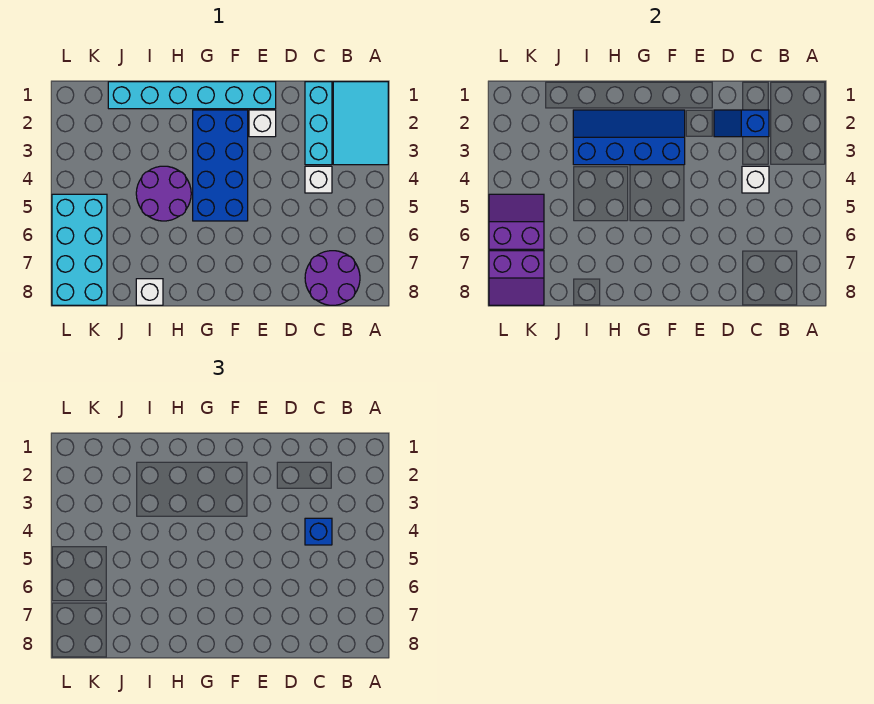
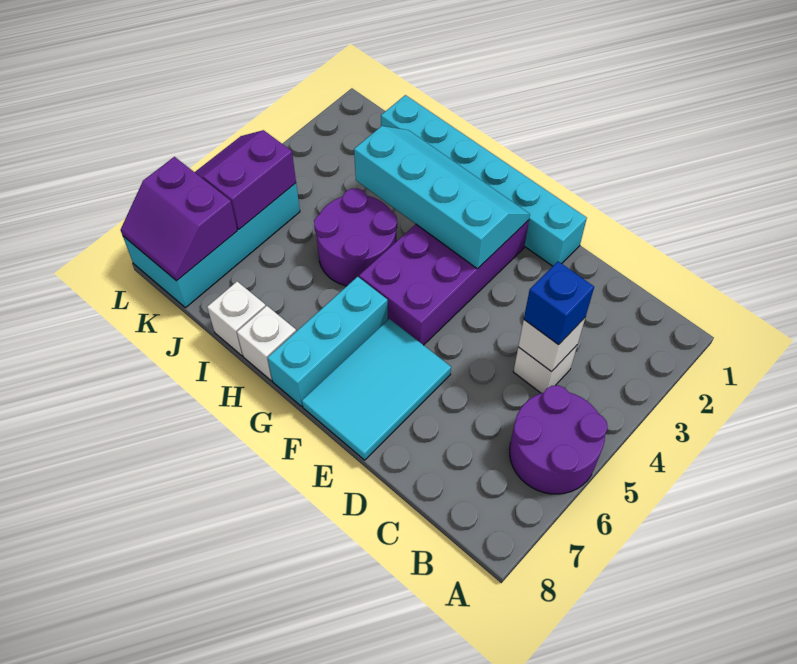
cyan 2x3 tile [333,82,388,165] -> cyan 2x3 tile moved to [302,319,451,460]
purple 2x2 round brick [305,251,360,305] -> purple 2x2 round brick moved to [509,385,608,494]
cyan 1x3 brick [305,82,332,165] -> cyan 1x3 brick moved to [267,277,388,406]
blue 1x2 slope [714,110,769,137] -> none
white 1x1 brick [249,110,276,137] -> white 1x1 brick moved to [237,306,296,381]
blue 2x4 brick [193,110,248,221] -> purple 2x4 brick [359,220,529,345]
blue 2x4 slope [573,110,685,165] -> cyan 2x4 slope [354,126,530,269]
purple 2x2 slope [489,194,544,249] -> purple 2x2 slope turned to [195,130,296,229]

